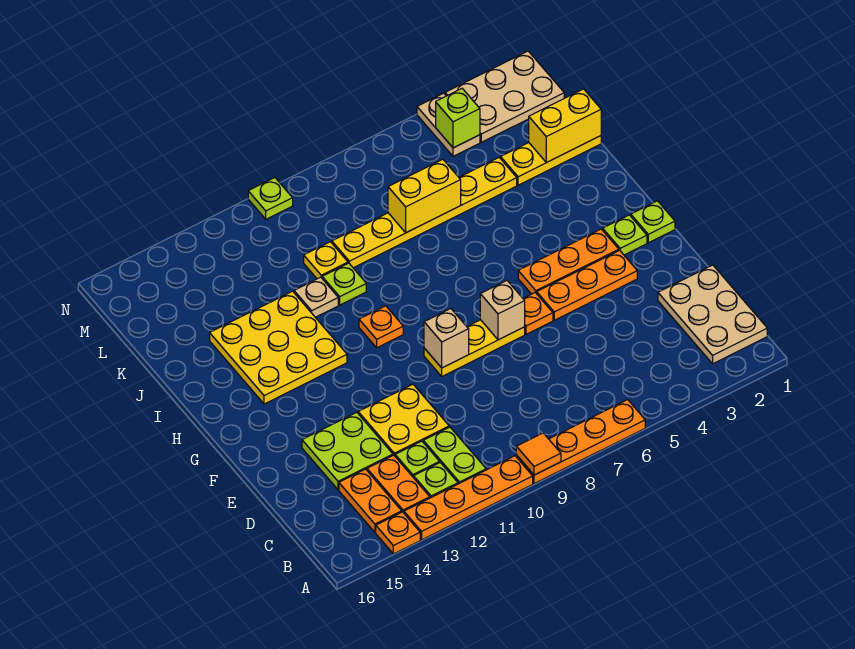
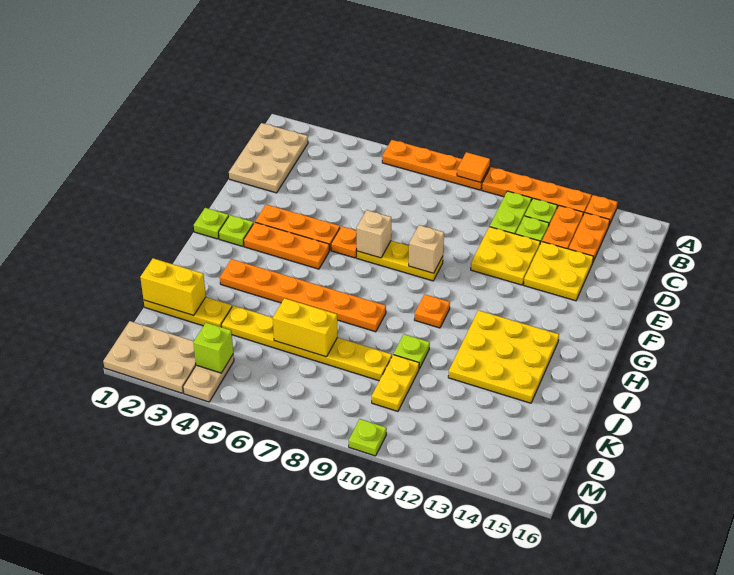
lime 2x2 plate [302,412,393,490] -> yellow 2x2 plate [524,242,594,301]
none -> orange 1x6 plate [220,259,386,332]
tan 1x1 plate [294,277,338,317] -> none
yellow 1x1 plate [304,242,348,279] -> yellow 1x2 plate [372,355,419,411]

